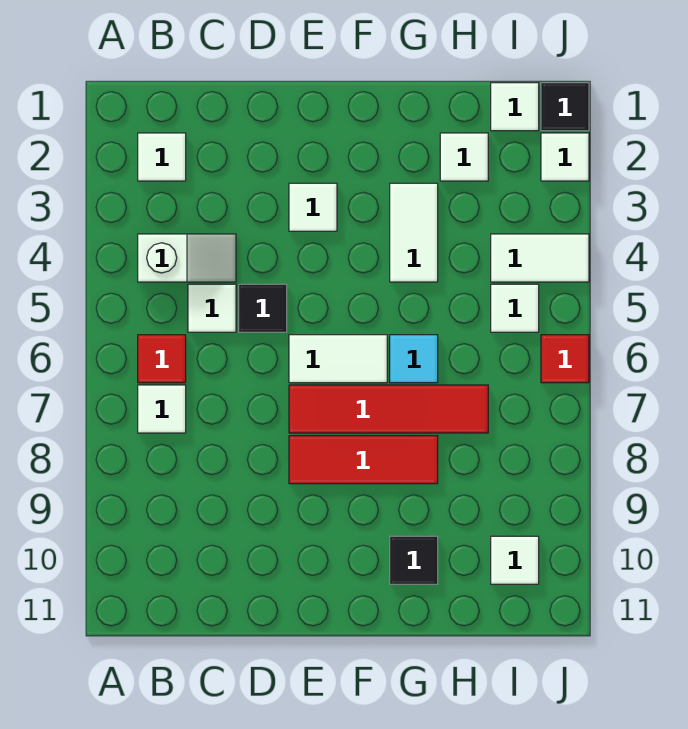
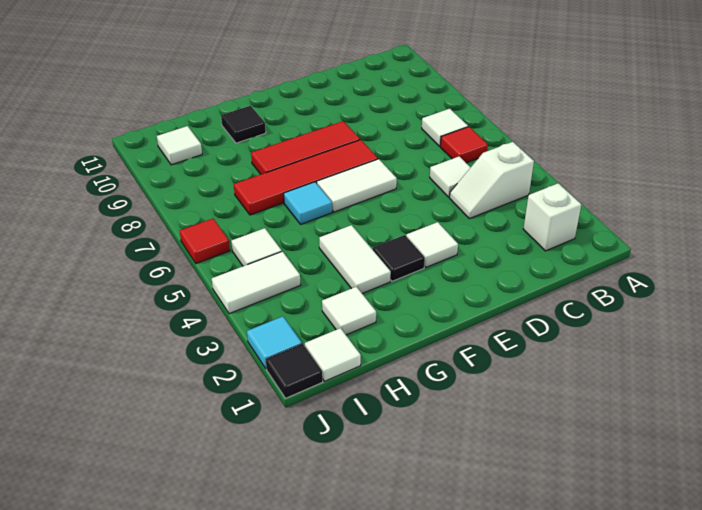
white 1x1 tile [138,133,186,181] -> white 1x1 brick [523,183,581,251]
black 1x1 tile [239,284,287,332] -> black 1x1 tile moved to [373,235,425,281]
white 1x1 tile [541,133,589,181] -> cyan 1x1 tile [247,316,302,368]

